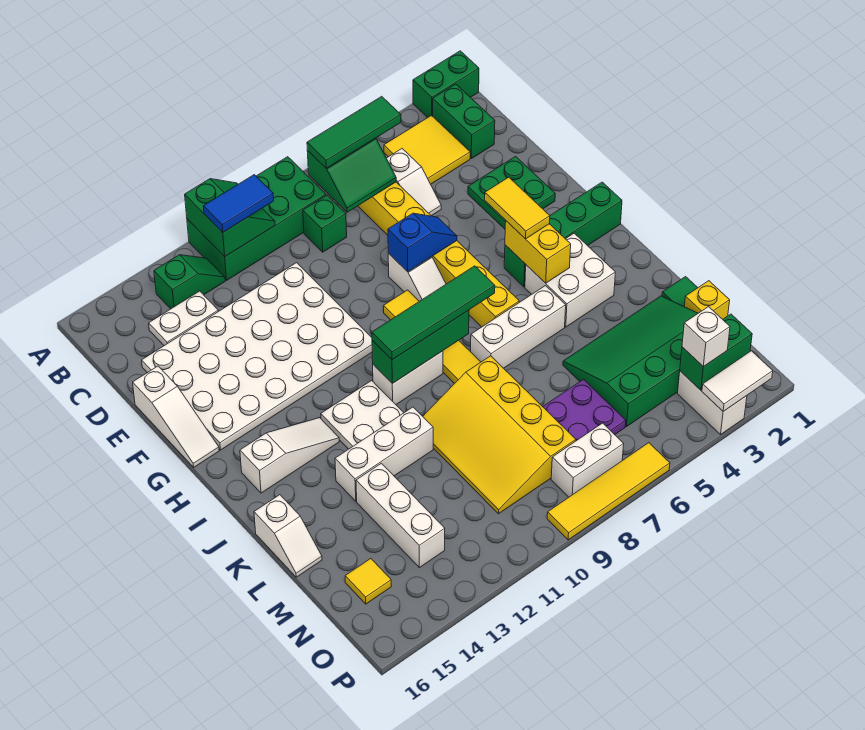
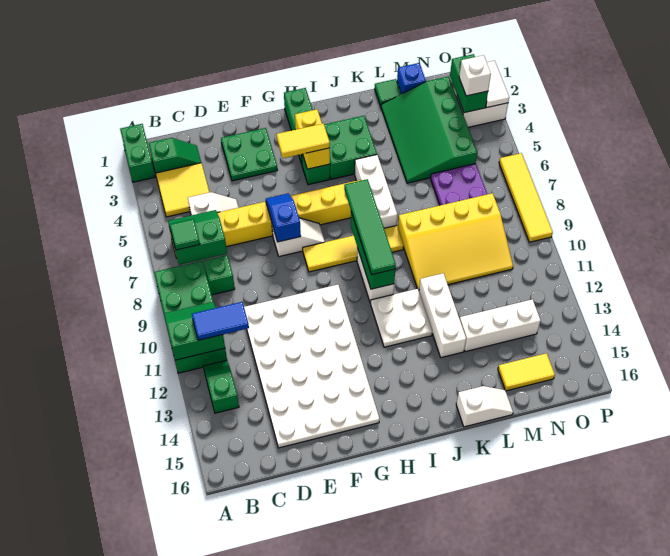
green 1x2 brick [433,84,495,159] -> green 1x2 slope [149,138,201,173]
green 1x3 tile [307,96,401,168] -> green 1x1 tile [170,219,200,250]
green 2x2 slope [307,138,396,212] -> green 2x2 slope turned to [168,210,227,265]
blue 1x2 tile [203,175,274,232] -> blue 1x2 tile turned to [192,302,249,340]
white 1x2 plate [149,291,218,346] -> none
white 1x3 slope [133,366,219,467] -> none
yellow 1x2 brick [505,221,571,283] -> yellow 1x2 brick turned to [295,109,330,169]
white 2x2 brick [525,233,615,327] -> green 2x2 brick [324,116,377,179]
white 1x3 slope [240,418,339,493] -> none
yellow 1x1 brick [685,281,730,319] -> blue 1x1 brick [397,63,426,94]
yellow 1x1 tile [345,559,391,604] -> yellow 1x2 tile [498,353,555,391]
white 1x2 brick [551,423,624,497] -> none

